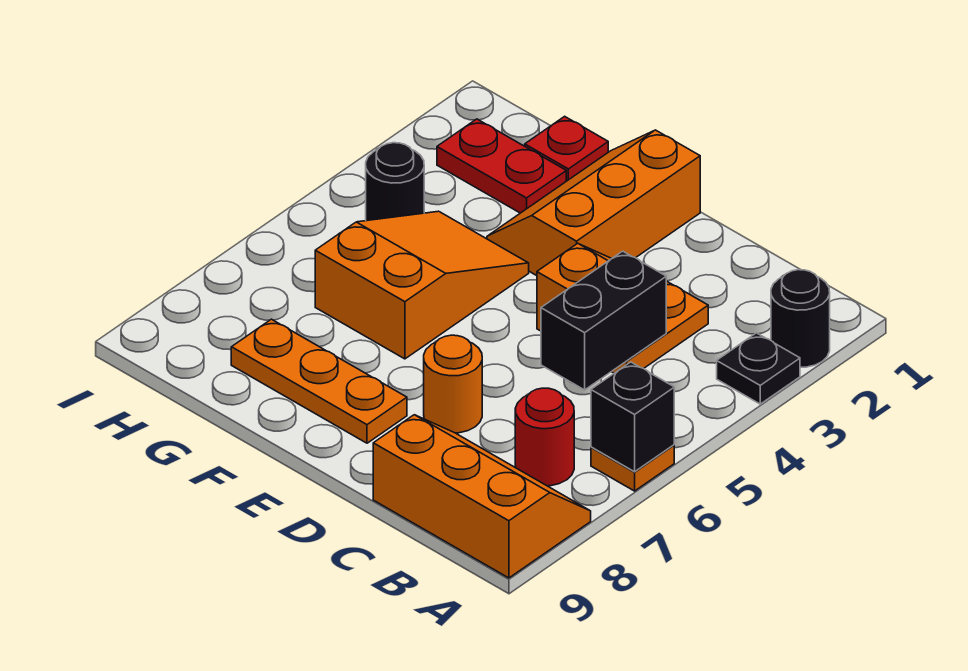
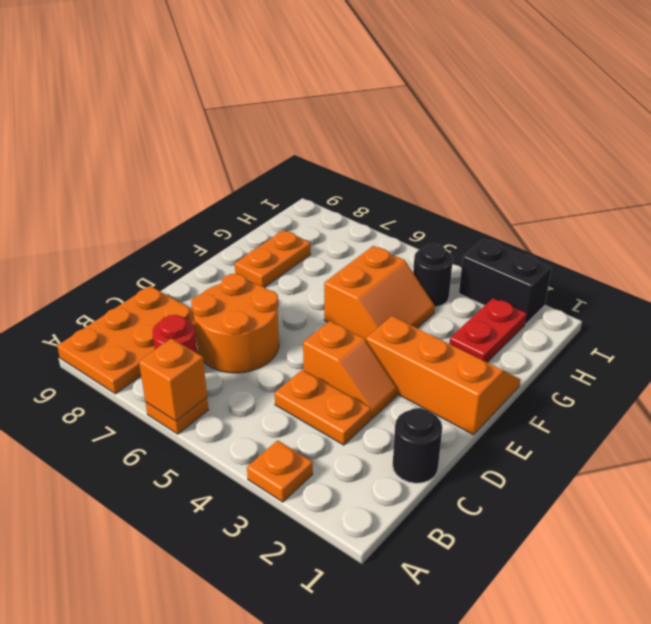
black 1x1 round brick [771,270,830,367] -> black 1x1 round brick moved to [393,408,442,483]
black 1x1 plate [717,333,800,404] -> orange 1x1 plate [247,440,313,502]
black 1x1 brick [591,362,674,472] -> orange 1x1 brick [139,338,207,421]
orange 2x3 slope [373,415,591,578] -> orange 2x3 plate [57,286,196,394]
black 1x2 brick [541,251,666,390] -> black 1x2 brick moved to [459,239,552,324]
orange 1x1 round brick [424,335,482,433] -> orange 2x2 round brick [191,274,279,373]
orange 1x3 plate [231,319,407,443] -> orange 1x2 plate [235,230,311,287]
orange 2x3 slope [315,211,529,359] -> orange 2x2 slope [324,246,435,341]
red 1x1 plate [525,116,608,181] -> none

